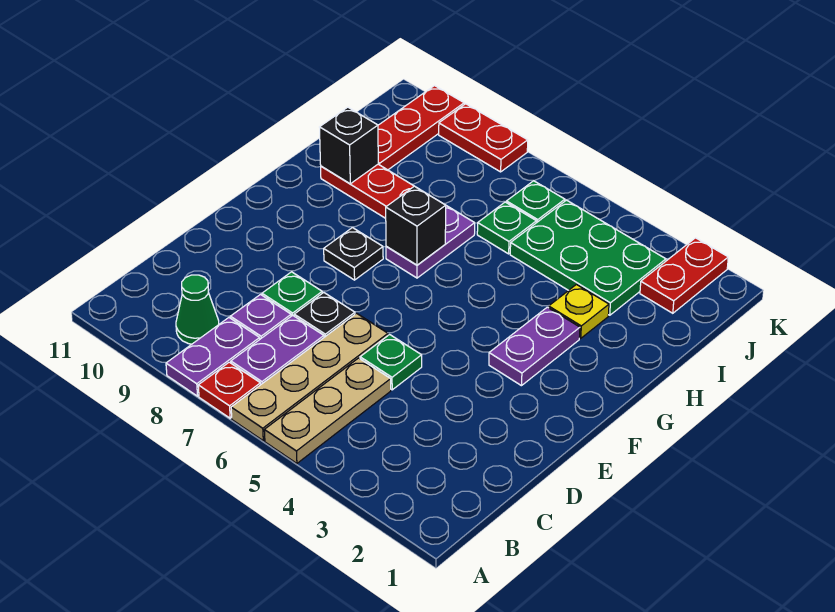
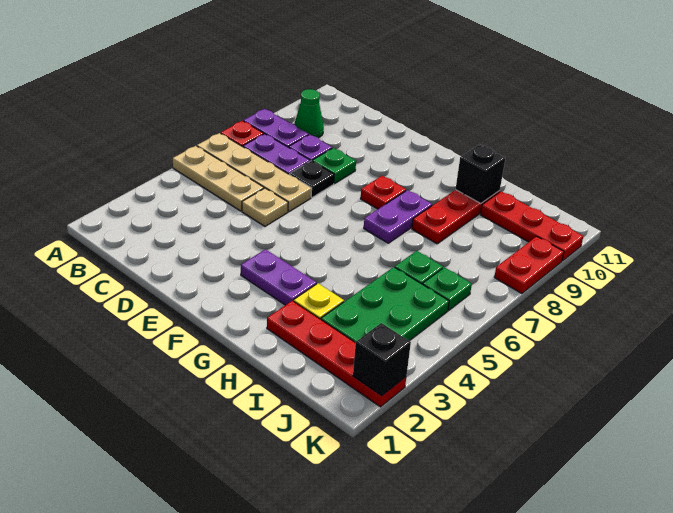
green 1x1 plate [360,335,422,390] -> tan 1x1 plate [242,188,288,226]
black 1x1 plate [324,228,383,280] -> red 1x1 plate [361,176,406,209]
purple 1x2 plate [386,206,475,278] -> purple 1x2 plate turned to [364,190,432,243]
black 1x1 brick [386,186,446,265] -> black 1x1 brick moved to [353,323,411,396]
red 1x2 plate [640,238,728,313] -> red 1x4 plate [267,301,406,407]

